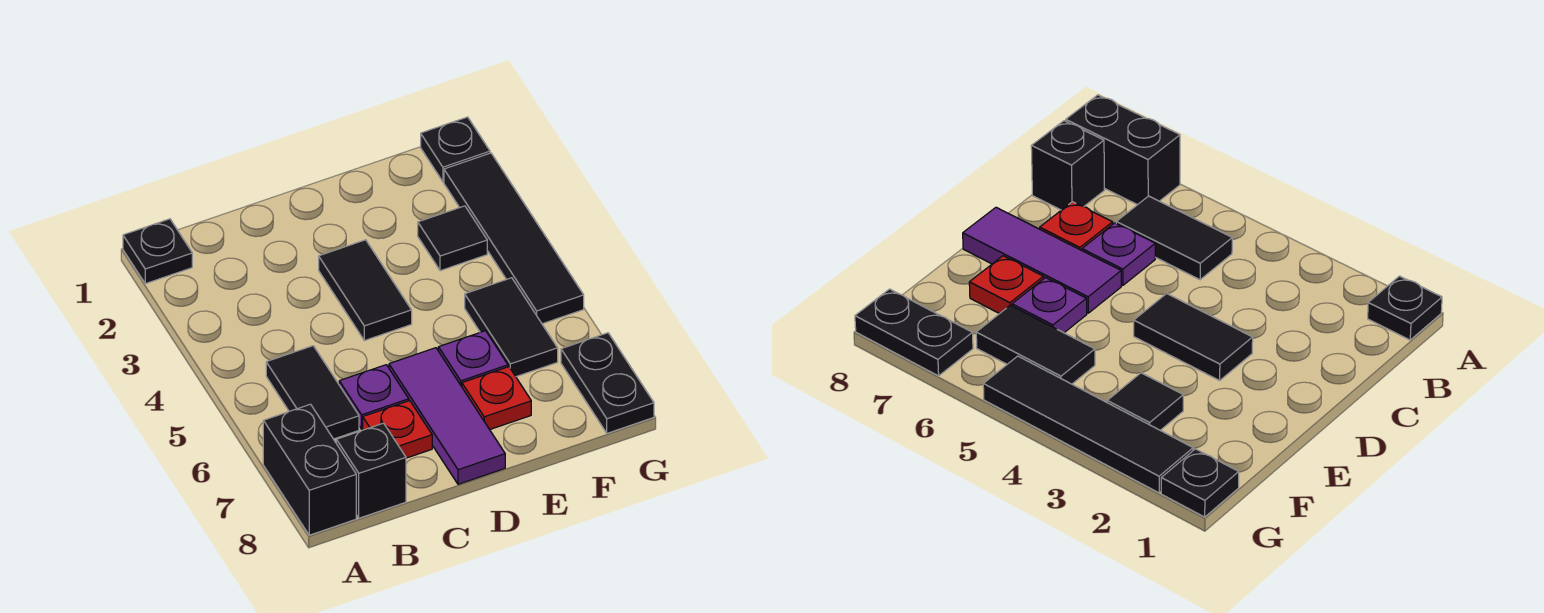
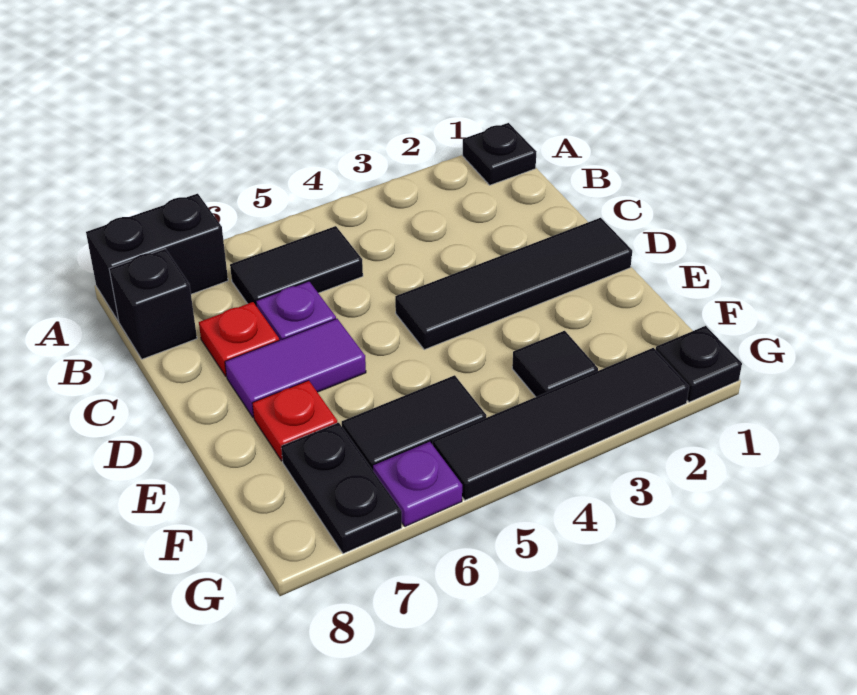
black 1x2 tile [319,240,412,341] -> black 1x4 tile [395,218,632,350]
purple 1x3 tile [389,348,505,484] -> purple 1x2 tile [225,319,366,418]
purple 1x1 plate [438,331,508,387] -> purple 1x1 plate moved to [373,442,462,527]
black 1x2 plate [561,333,654,433] -> black 1x2 plate turned to [281,423,402,554]

